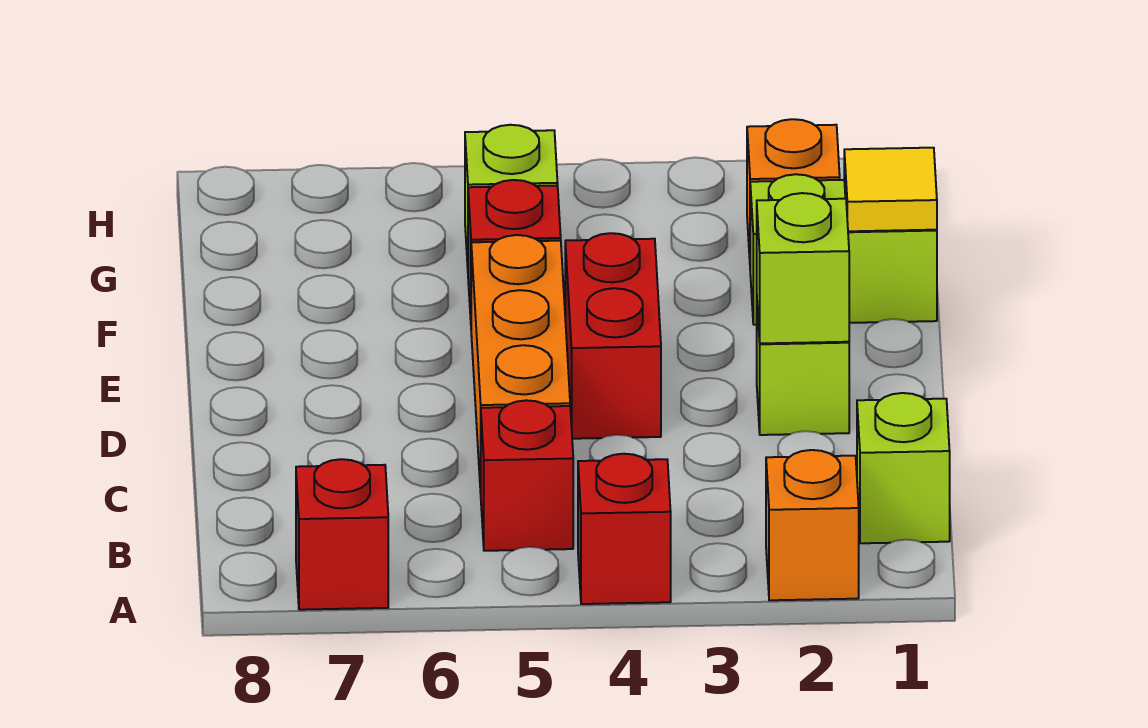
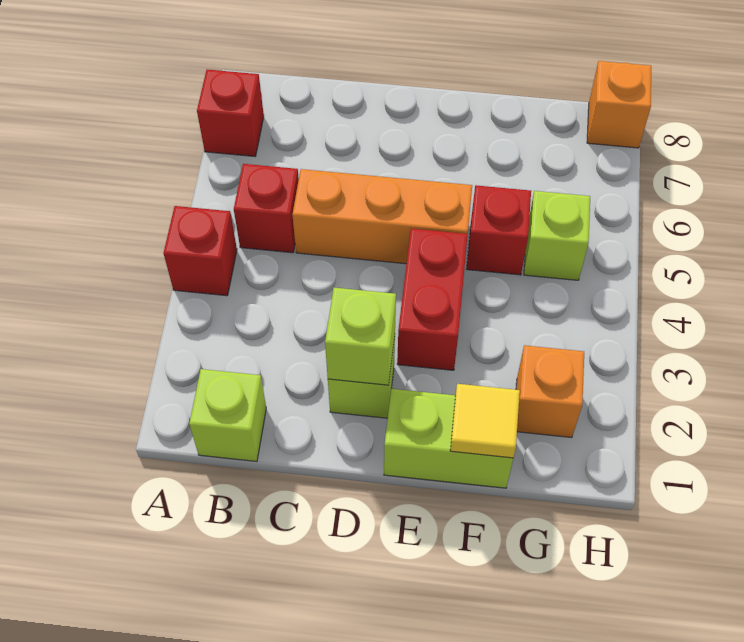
orange 1x1 brick [766,450,859,600] -> orange 1x1 brick moved to [587,61,651,148]
red 1x2 brick [565,233,661,439] -> red 1x2 brick turned to [397,229,468,370]
lime 1x2 brick [750,174,937,325] -> lime 1x2 brick turned to [384,389,513,488]

